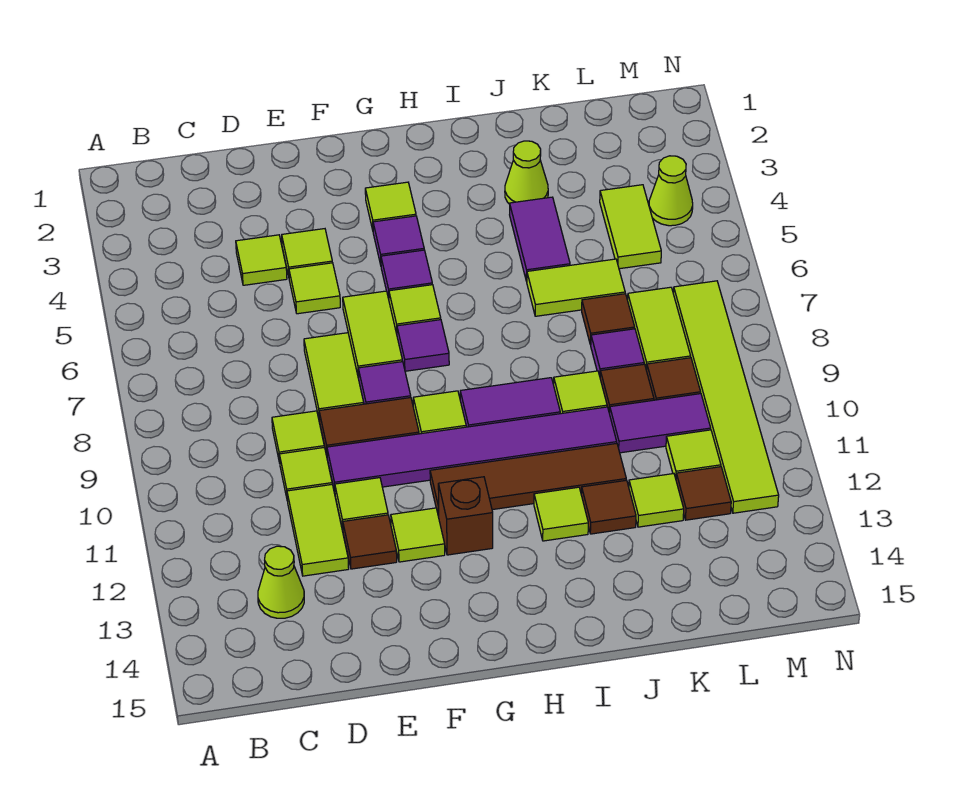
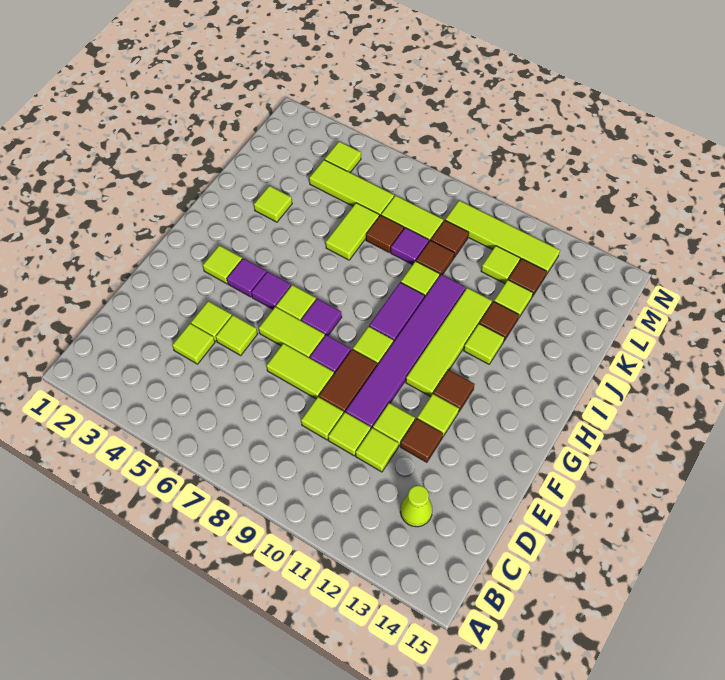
lime 1x2 tile [287,484,349,576] -> lime 1x1 tile [356,428,398,472]
brown 1x4 tile [430,443,626,517] -> lime 1x4 tile [406,288,492,397]
brown 1x1 brick [438,477,493,555] -> brown 1x1 tile [433,370,474,412]
lime 1x1 cone [505,141,548,204] -> lime 1x1 tile [254,186,292,222]
purple 1x2 tile [510,197,570,281] -> none
purple 1x2 tile [610,394,711,453] -> none
lime 1x2 tile [600,185,661,269] -> lime 1x3 tile [309,160,394,216]
lime 1x1 cone [649,156,693,226] -> lime 1x1 tile [325,142,361,172]
lime 1x6 tile [673,281,779,513] -> lime 1x4 tile [445,201,560,275]

